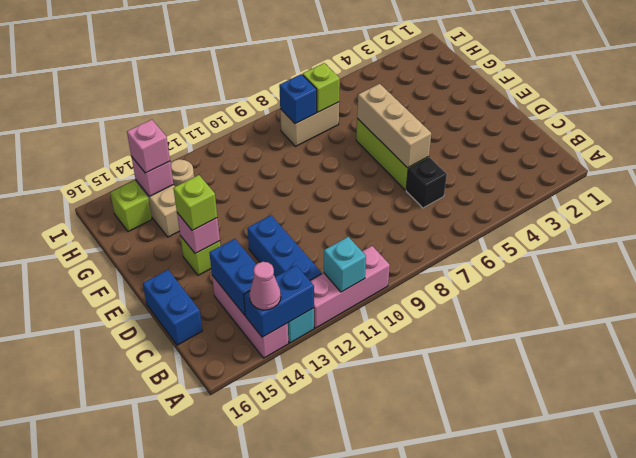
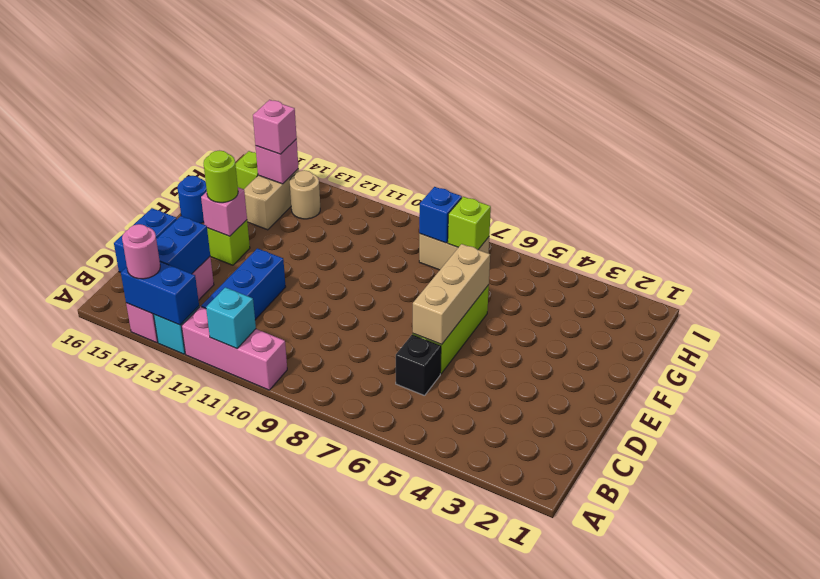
pink 1x1 cone [249,262,281,310] -> pink 1x1 round brick [122,224,160,279]
lime 1x1 brick [173,175,217,231] -> lime 1x1 round brick [204,151,238,203]
none -> blue 1x1 round brick [177,176,207,223]

